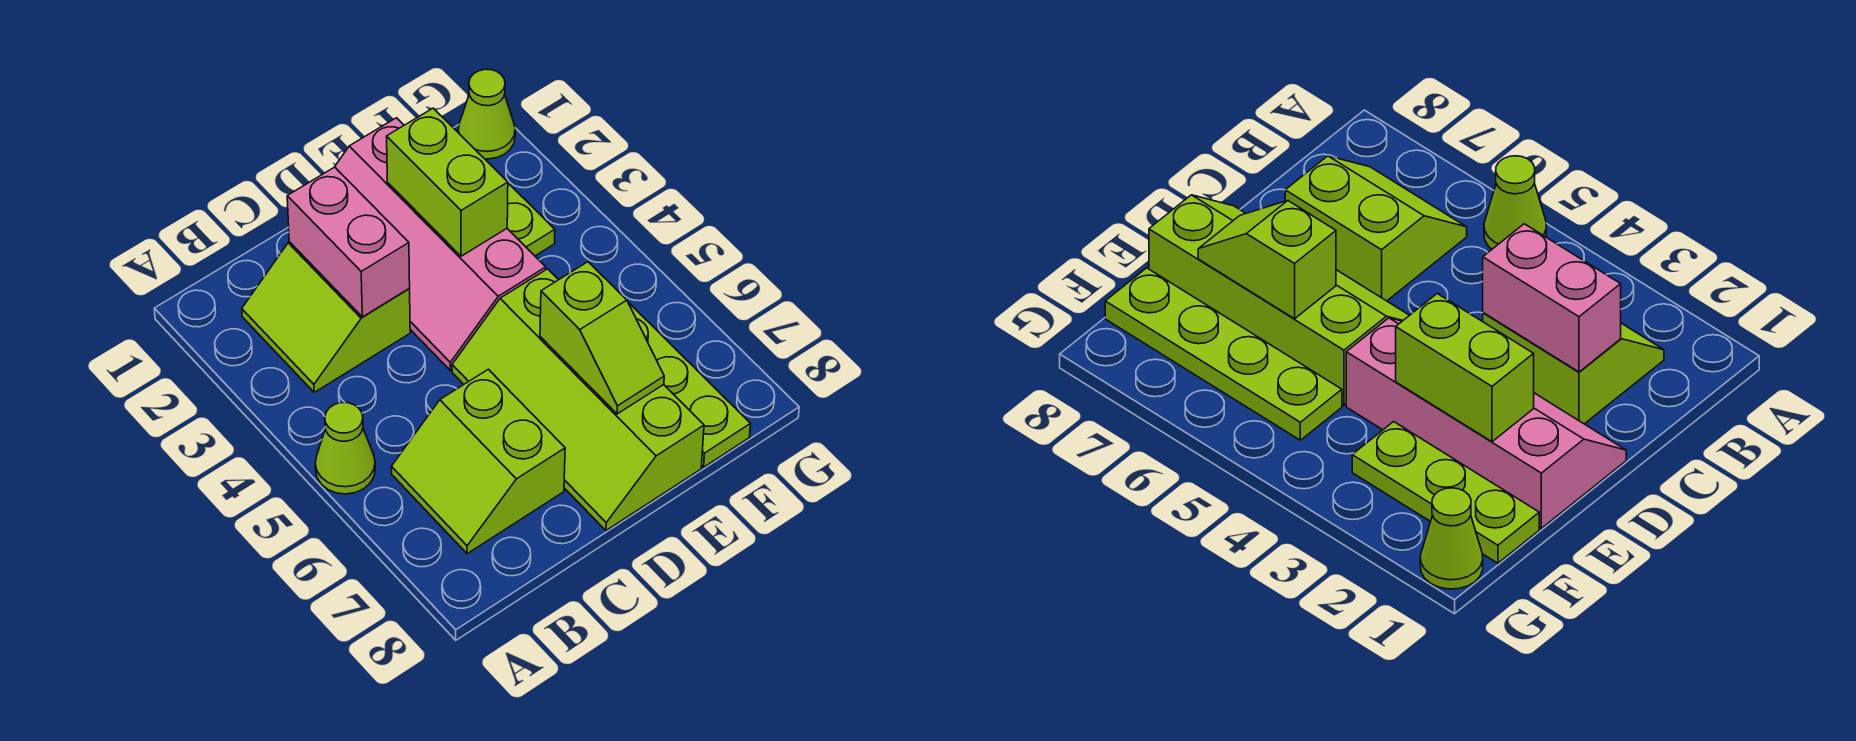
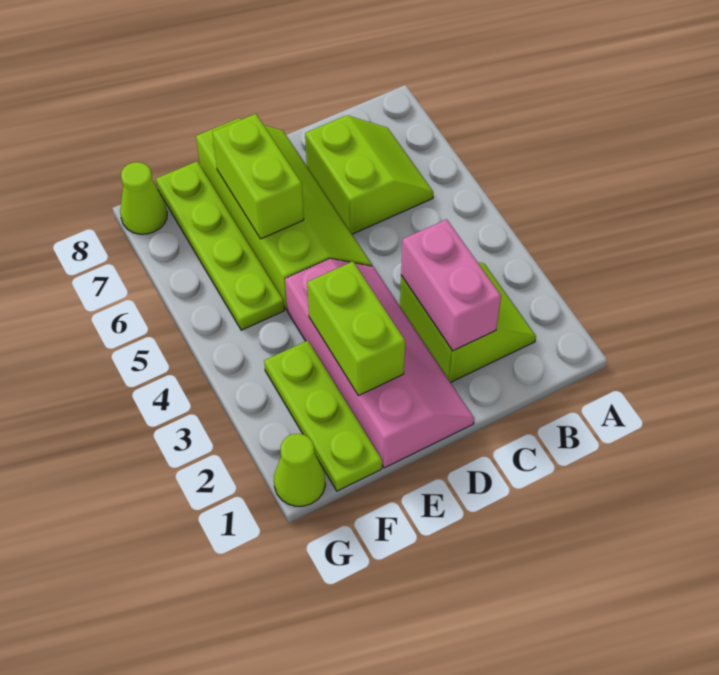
lime 1x1 cone [315,403,375,494] -> lime 1x1 cone moved to [120,162,167,234]
lime 1x2 slope [540,262,664,414] -> lime 1x2 brick [212,114,304,239]

